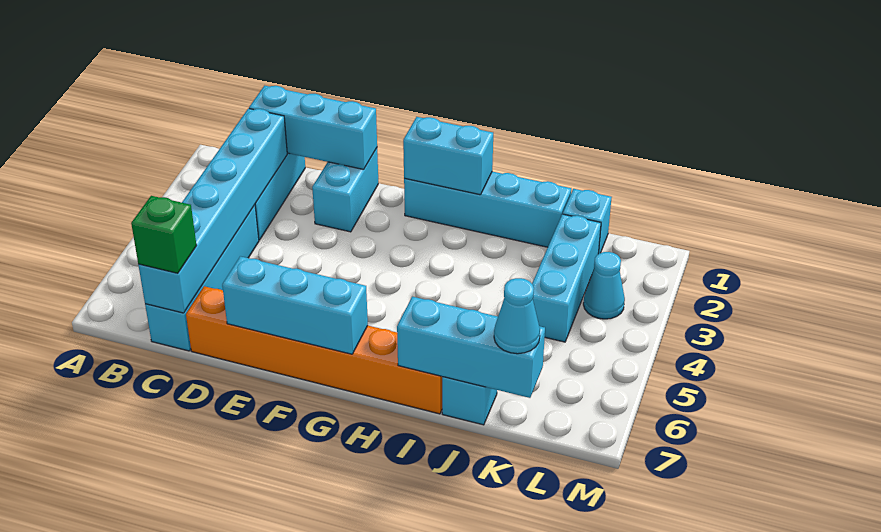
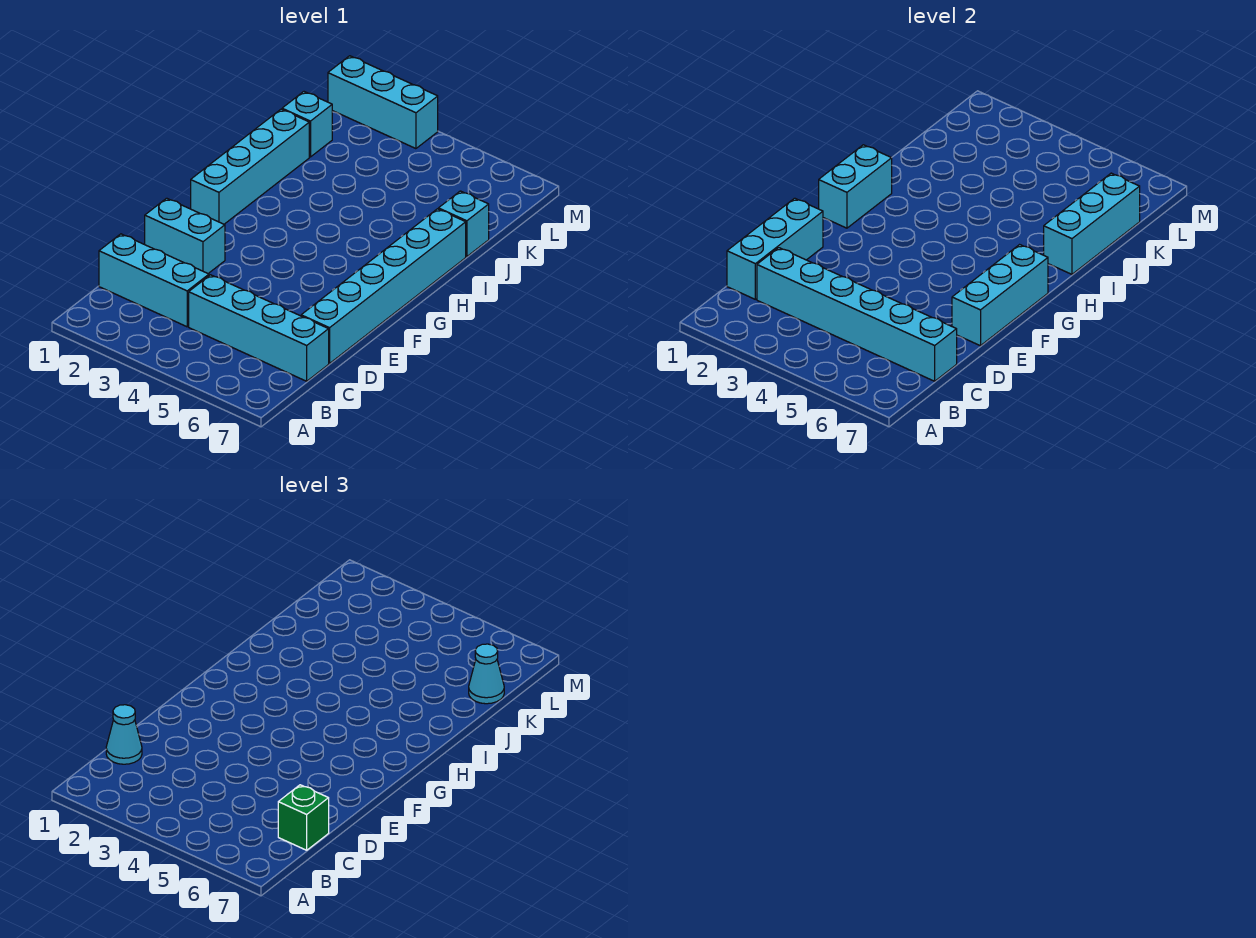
orange 1x6 brick [186,286,442,414] -> cyan 1x6 brick [301,209,466,363]
cyan 1x3 brick [532,214,601,342] -> cyan 1x3 brick moved to [328,56,438,149]
cyan 1x1 cone [583,252,625,319] -> cyan 1x1 cone moved to [106,705,142,764]

